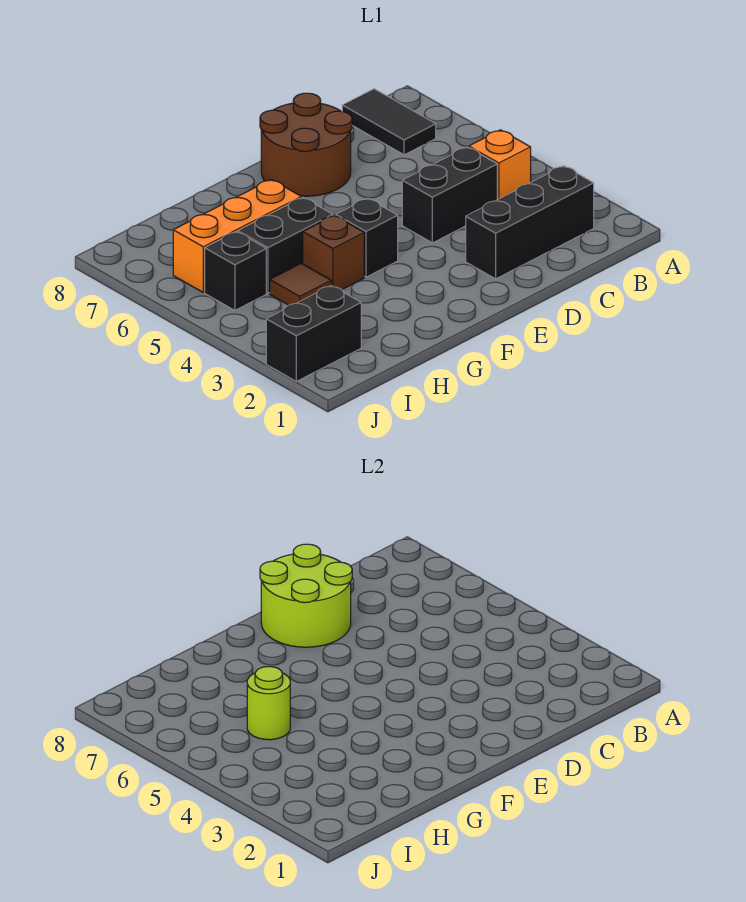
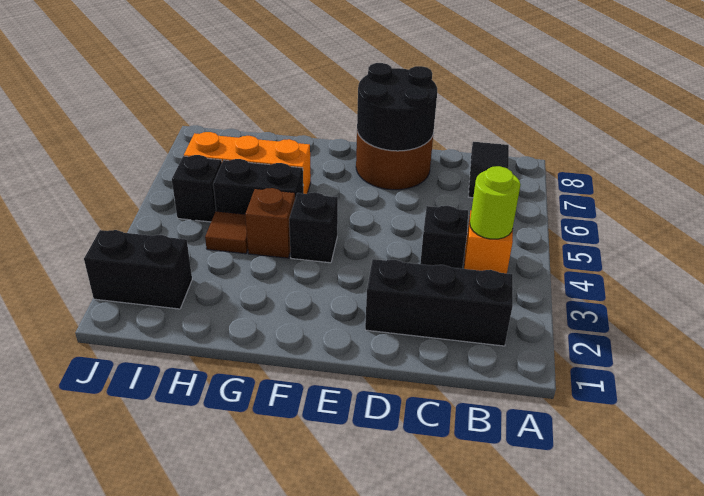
black 1x2 brick [402,147,497,243] -> black 1x1 brick [420,206,468,269]
lime 2x2 round brick [260,544,352,647] -> black 2x2 round brick [357,63,437,151]
lime 1x1 round brick [247,667,290,740] -> lime 1x1 round brick moved to [470,166,521,239]

